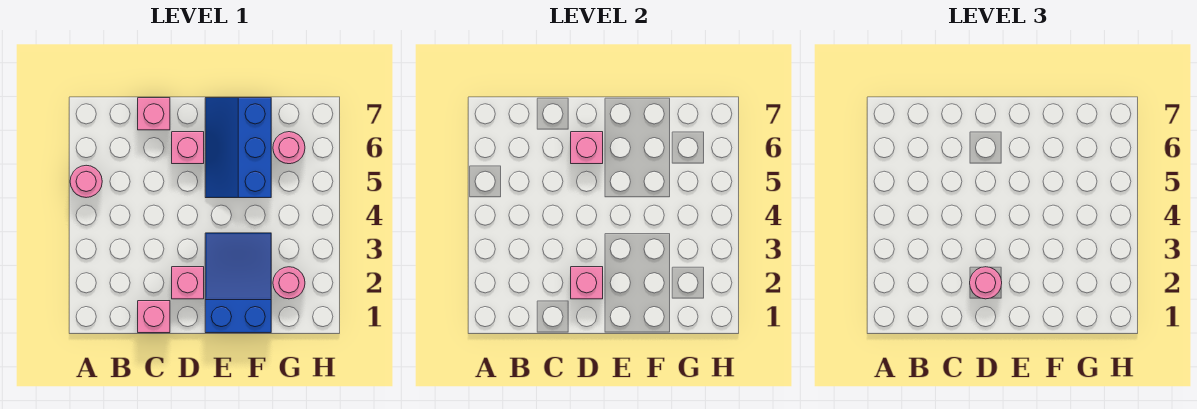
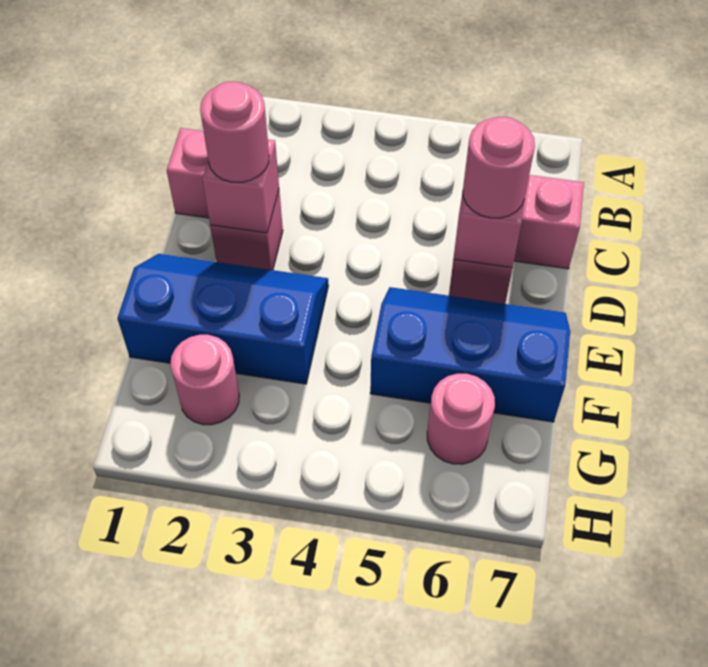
pink 1x1 round brick [70,165,102,198] -> pink 1x1 round brick moved to [463,117,535,218]
blue 2x3 slope [205,233,271,333] -> blue 2x3 slope turned to [117,254,328,384]

